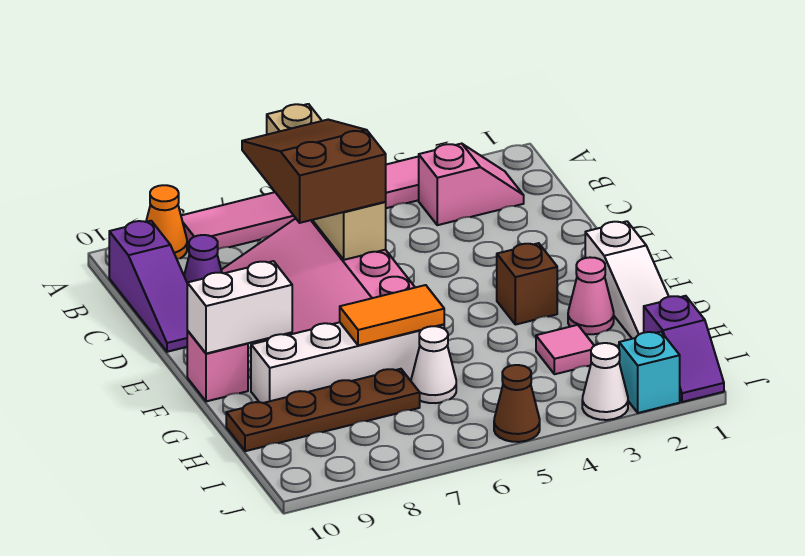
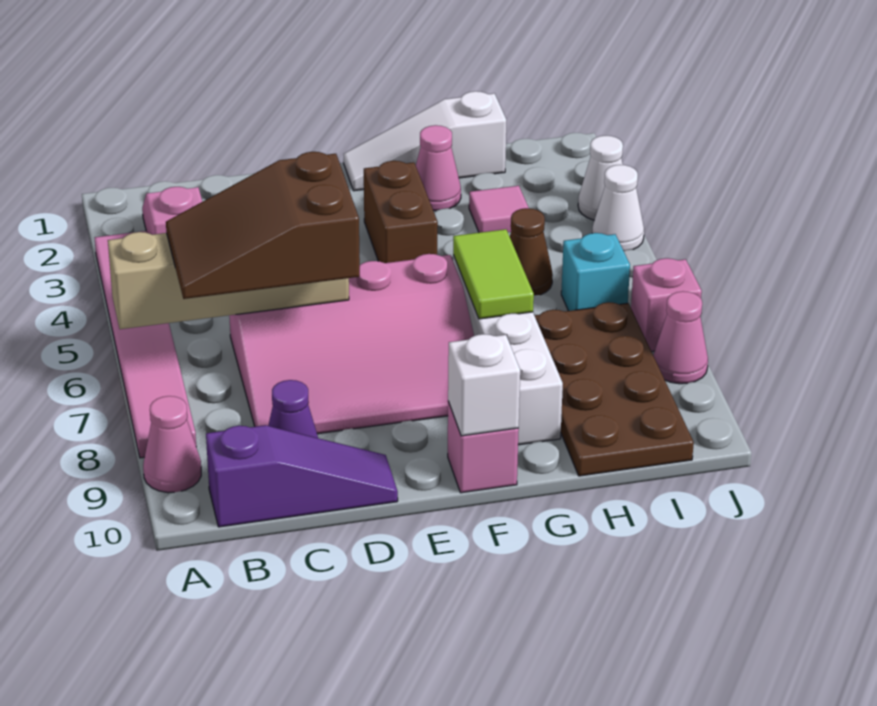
orange 1x1 cone [146,185,187,259] -> pink 1x1 cone [143,396,201,493]
white 1x3 slope [585,221,669,339] -> white 1x3 slope turned to [344,91,506,191]
brown 1x1 brick [497,243,557,325] -> brown 1x2 brick [364,161,438,263]
white 1x2 brick [187,261,292,354] -> white 1x1 brick [448,334,520,436]
orange 1x2 tile [340,285,444,345] -> lime 1x2 tile [453,229,534,319]
white 1x1 cone [411,326,456,403] -> white 1x1 cone moved to [592,165,644,251]
brown 1x4 plate [226,369,420,451] -> brown 2x4 plate [534,302,694,476]
purple 1x2 slope [644,296,724,402] -> none
cyan 1x1 brick [619,332,680,413] -> cyan 1x1 brick moved to [561,233,630,311]
brown 1x1 cone [494,365,540,442] -> brown 1x1 cone moved to [510,208,553,296]
none -> pink 1x1 brick [631,258,702,352]
none -> pink 1x1 cone [653,291,708,384]

